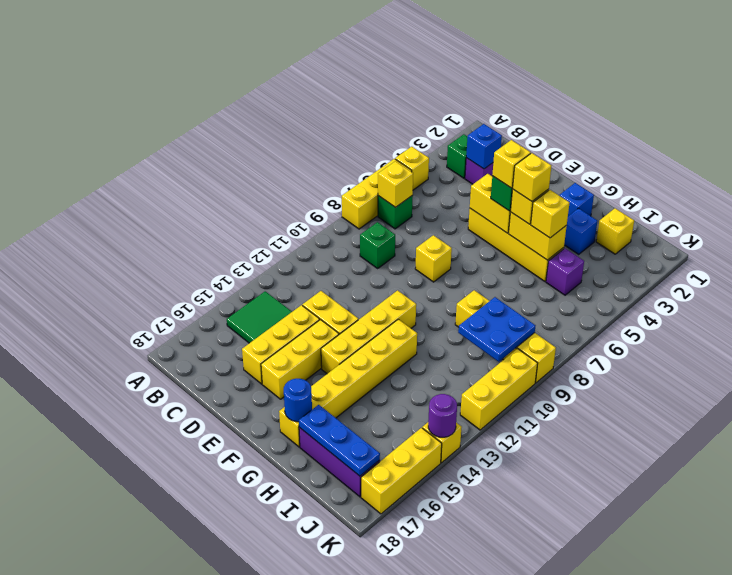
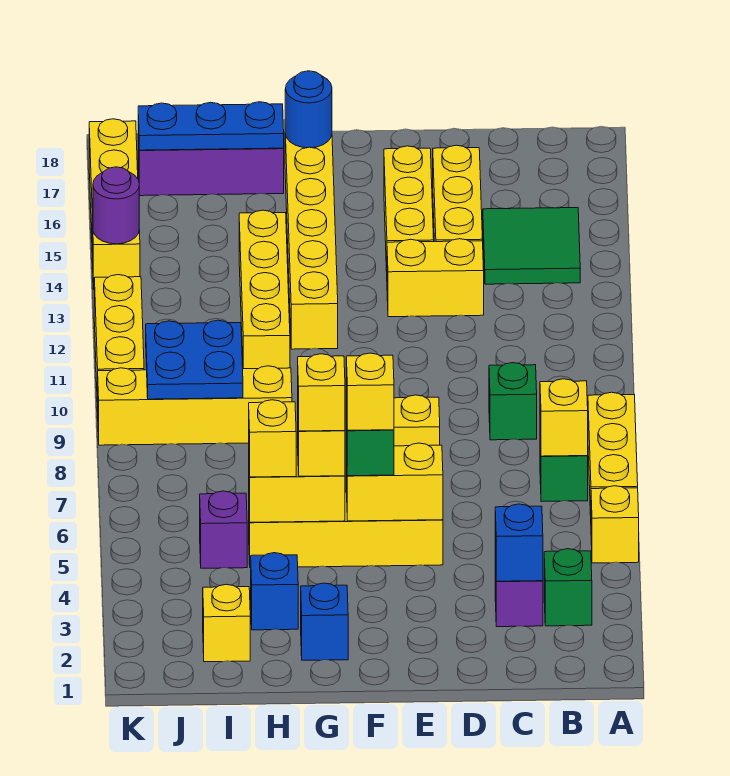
yellow 1x4 brick [321,290,416,374] -> yellow 1x4 brick moved to [239,210,290,369]

